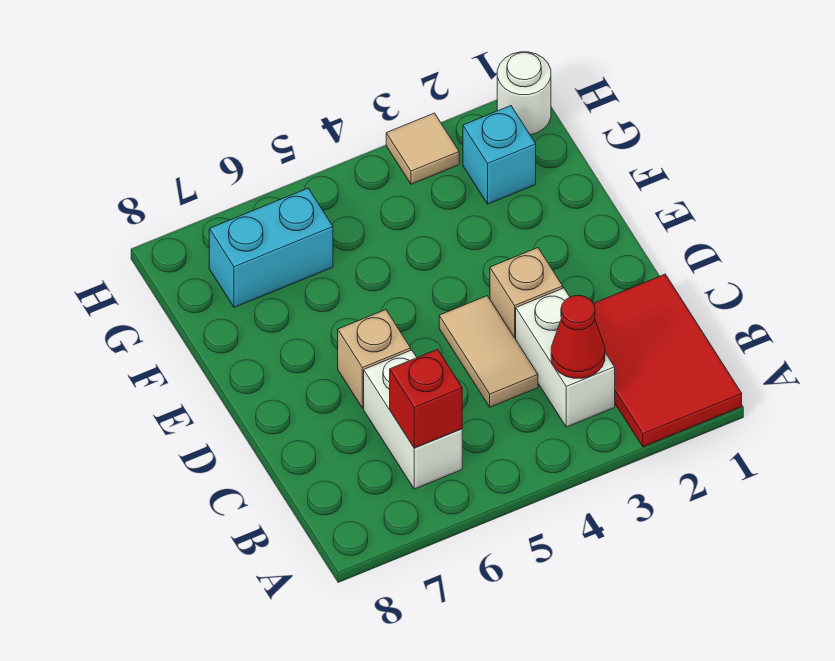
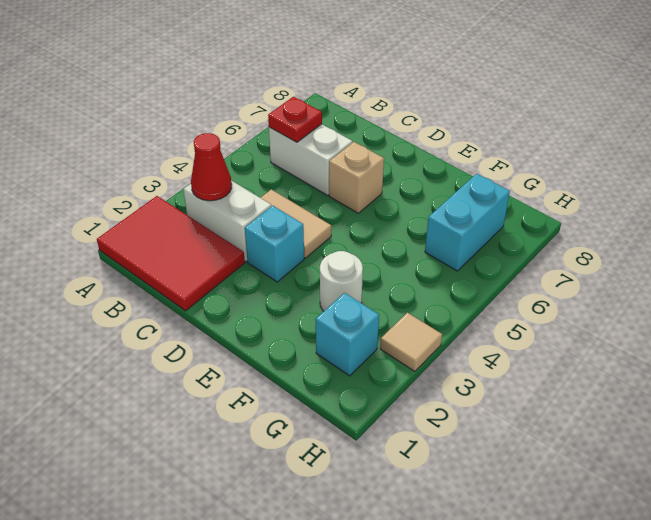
red 1x1 brick [390,349,462,448] -> red 1x1 plate [268,97,322,142]
tan 1x1 brick [490,248,563,339] -> cyan 1x1 brick [245,206,304,282]
white 1x1 round brick [497,52,551,135] -> white 1x1 round brick moved to [320,251,363,311]

